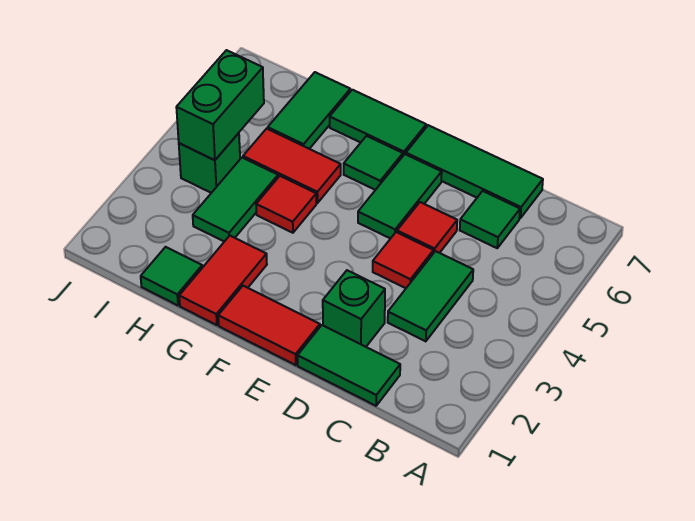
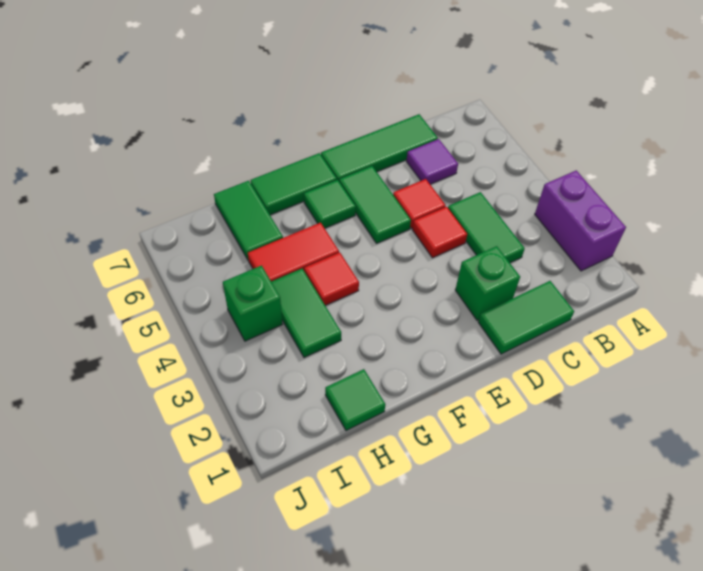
none -> purple 1x2 brick [535,170,626,271]
green 1x1 tile [460,191,520,248] -> purple 1x1 tile [406,139,458,184]
red 1x2 tile [218,286,320,365] -> none
red 1x2 tile [179,236,267,325] -> none
green 1x2 brick [176,50,264,160] -> none

